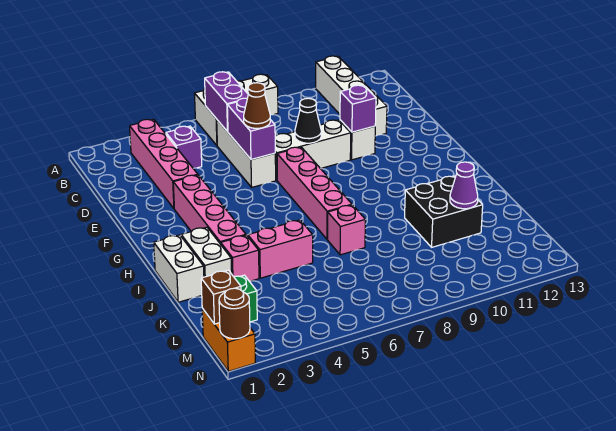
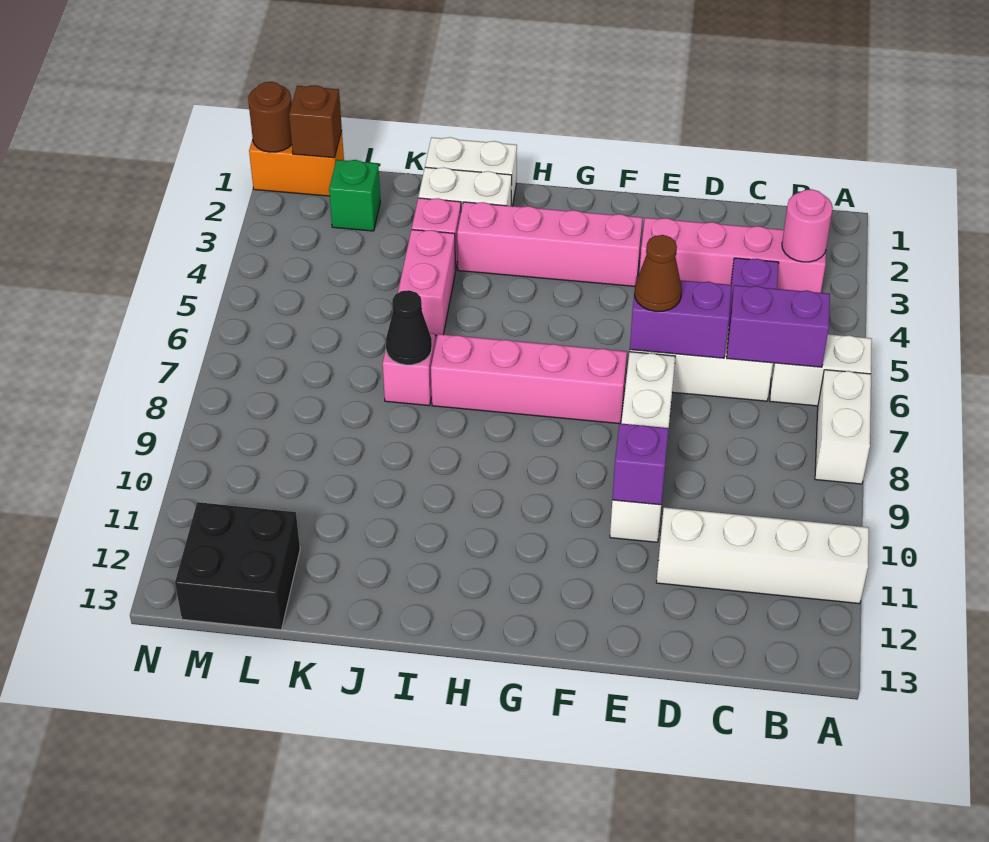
none -> pink 1x1 round brick [782,189,833,262]
black 1x1 cone [295,98,321,143] -> black 1x1 cone moved to [386,290,432,365]
black 2x2 brick [405,176,483,247] -> black 2x2 brick moved to [175,502,300,630]
purple 1x1 cone [450,162,478,209] -> none

